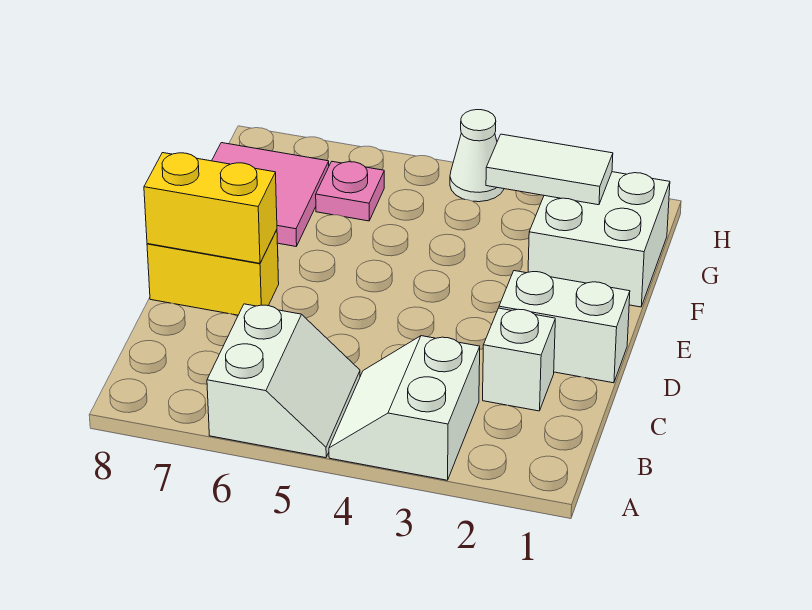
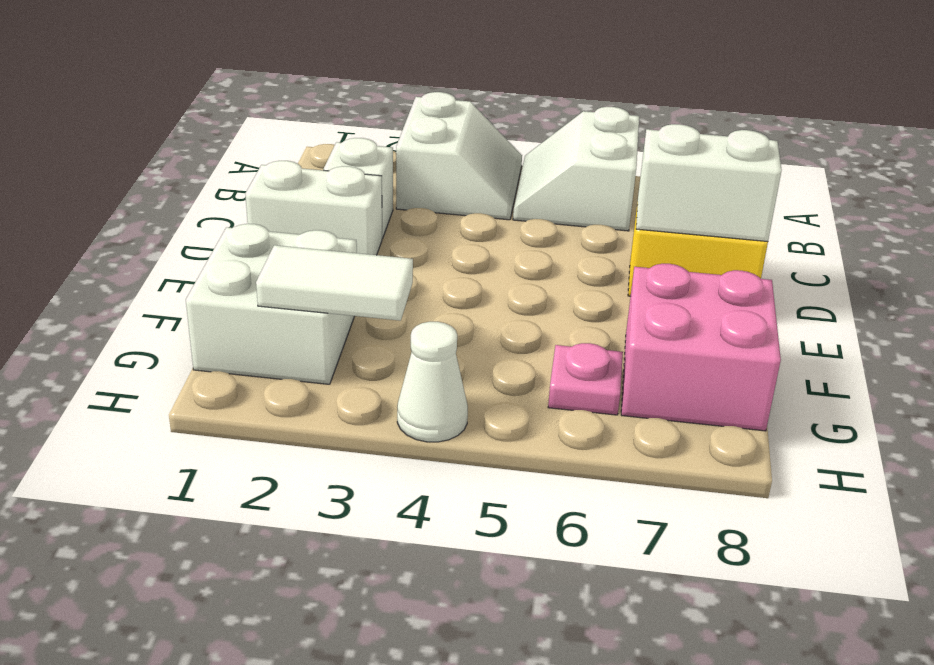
yellow 1x2 brick [144,153,277,263] -> white 1x2 brick [636,124,782,241]
pink 2x2 tile [212,143,329,246] -> pink 2x2 brick [621,264,781,431]

